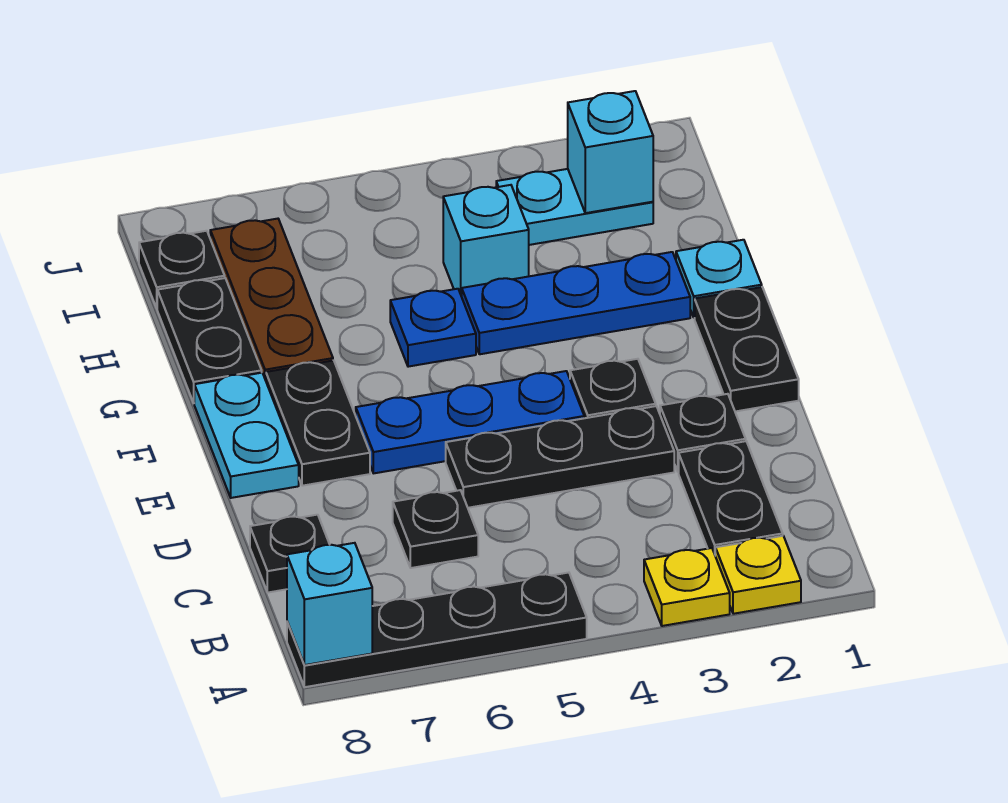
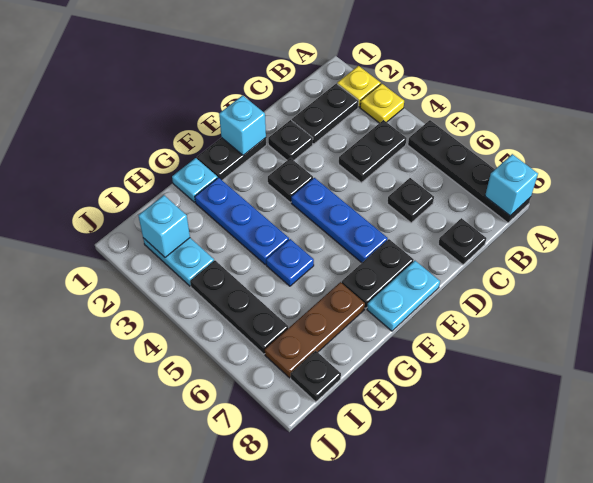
black 1x3 plate [446,406,674,508] -> black 1x3 plate moved to [190,261,288,354]
black 1x2 plate [157,278,262,403] -> black 1x2 plate moved to [339,120,407,183]
cyan 1x1 brick [443,185,529,296] -> cyan 1x1 brick moved to [219,95,266,155]

